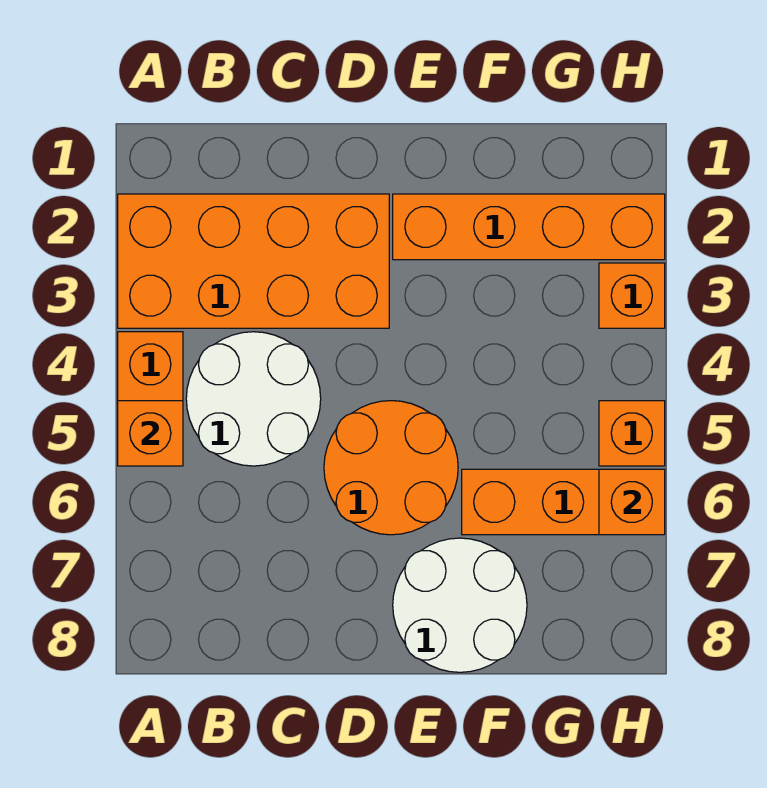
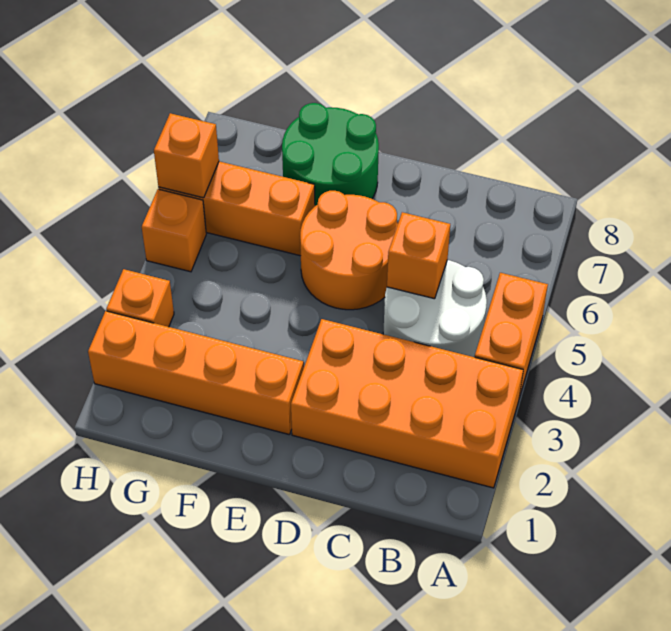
orange 1x1 brick [118,401,183,466] -> orange 1x1 brick moved to [387,212,450,299]
white 2x2 round brick [393,538,527,672] -> green 2x2 round brick [282,103,379,206]

